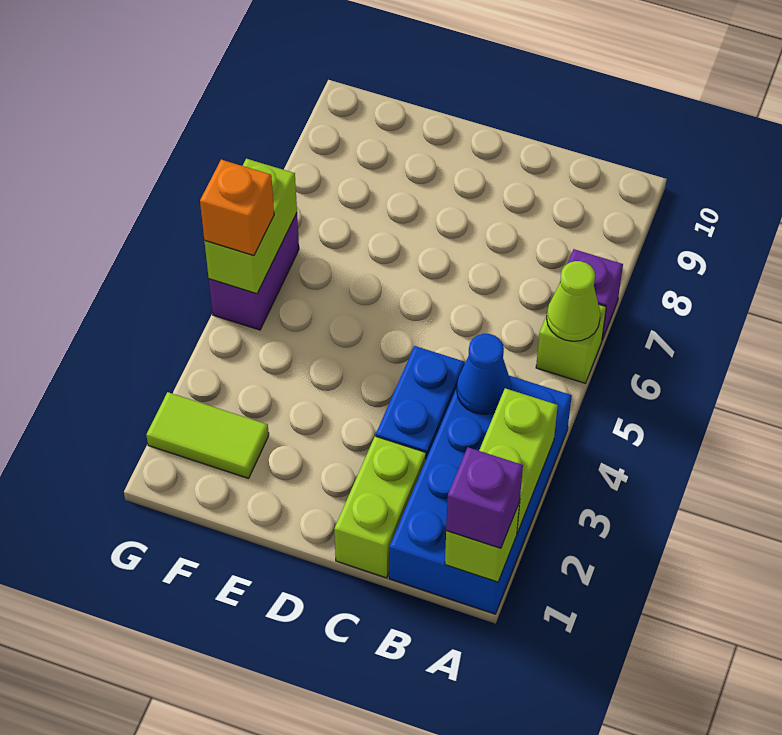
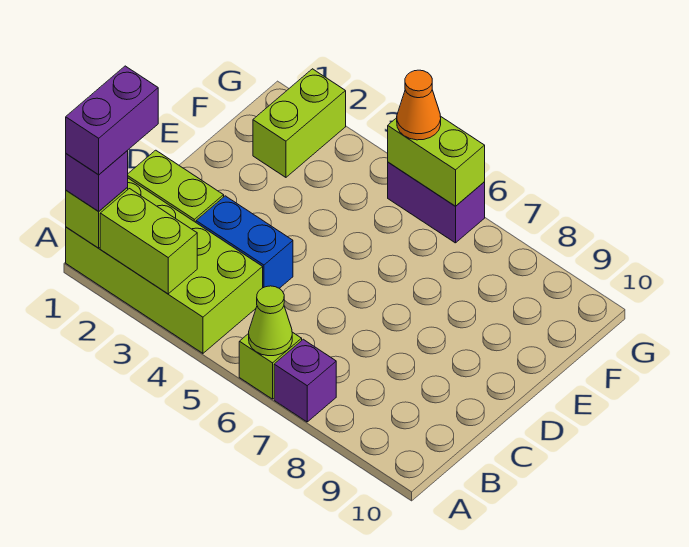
blue 2x4 brick [389,376,572,614] -> lime 2x4 brick [66,178,263,353]
none -> purple 1x2 brick [66,66,158,175]
blue 1x1 cone [457,334,511,414] -> none
lime 1x2 tile [146,392,269,478] -> lime 1x2 brick [253,69,346,177]
orange 1x1 brick [200,160,274,256] -> orange 1x1 cone [397,70,441,140]

